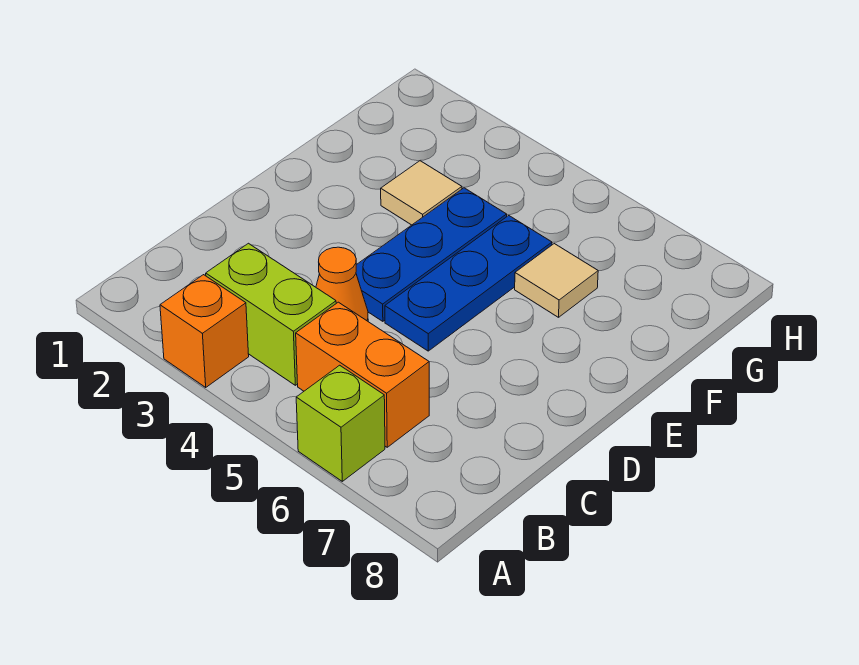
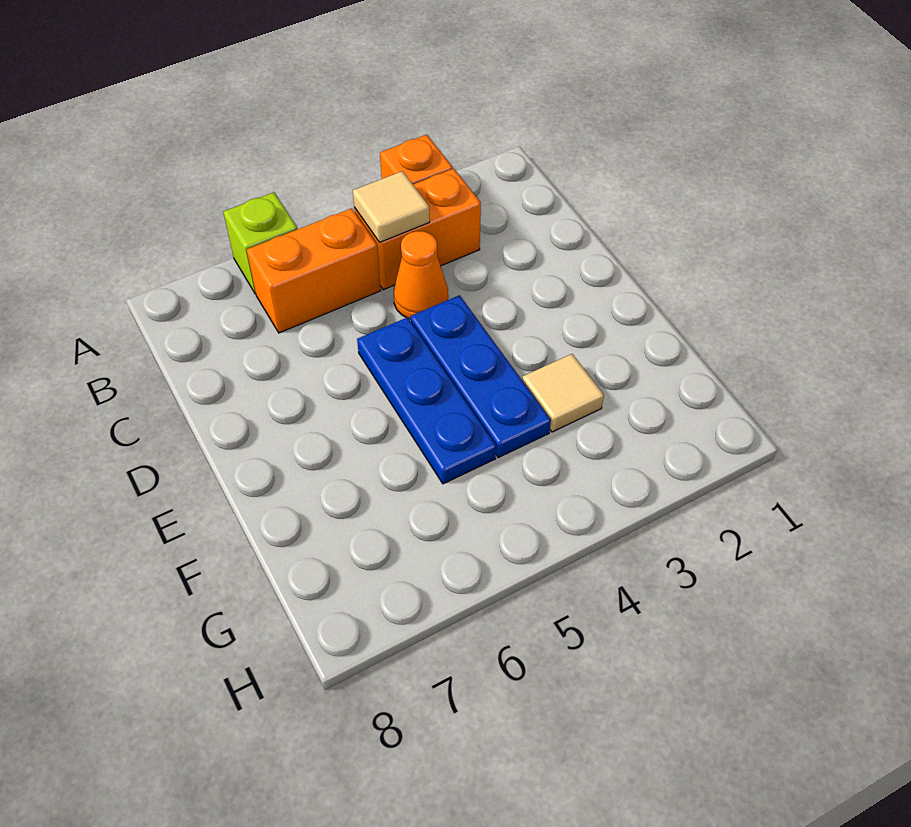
lime 1x2 brick [206,243,336,385] -> orange 1x2 brick [354,169,481,290]
tan 1x1 tile [515,244,598,317] -> tan 1x1 tile moved to [353,171,430,242]

